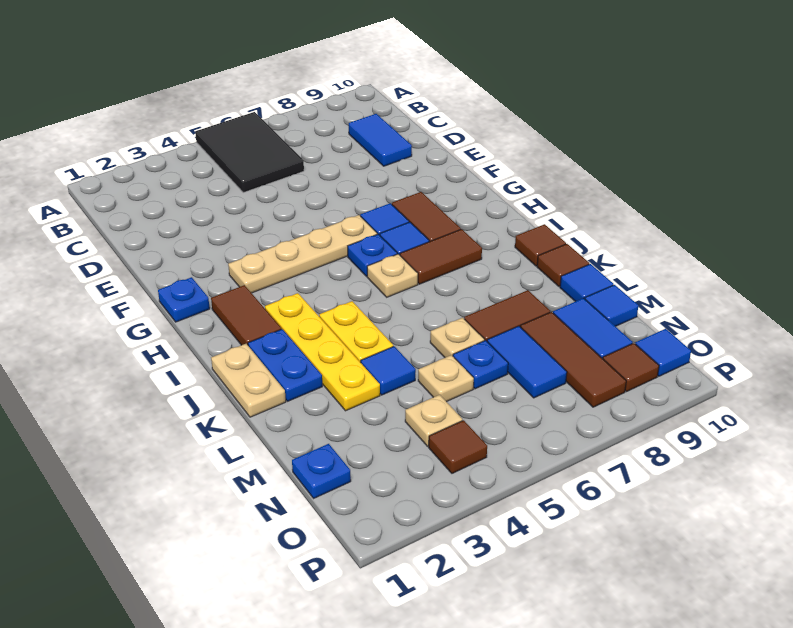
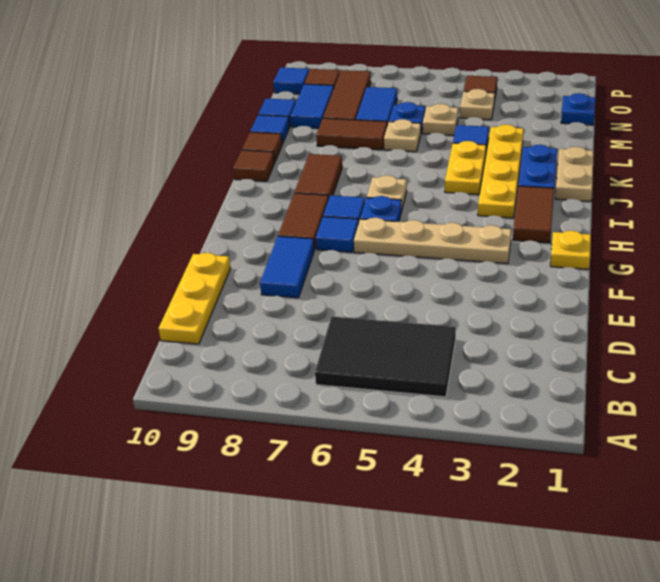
black 2x3 tile [195,112,304,193] -> black 2x3 tile turned to [315,317,456,397]
blue 1x2 tile [349,114,412,166] -> blue 1x2 tile moved to [260,236,315,298]
none -> yellow 1x3 plate [158,253,231,344]
blue 1x1 plate [158,277,210,322] -> yellow 1x1 plate [550,231,591,269]
brown 1x2 tile [400,229,482,284] -> brown 1x2 tile turned to [295,154,342,198]

